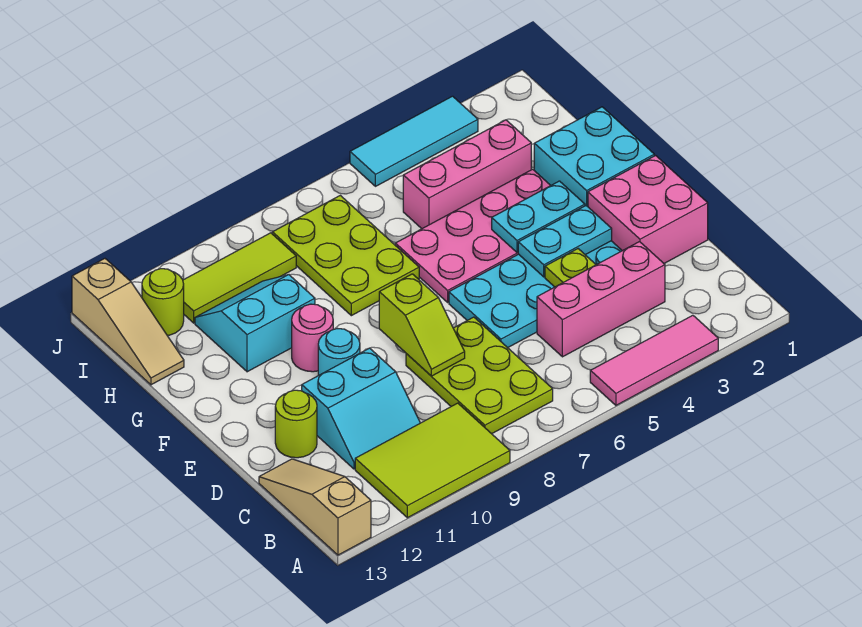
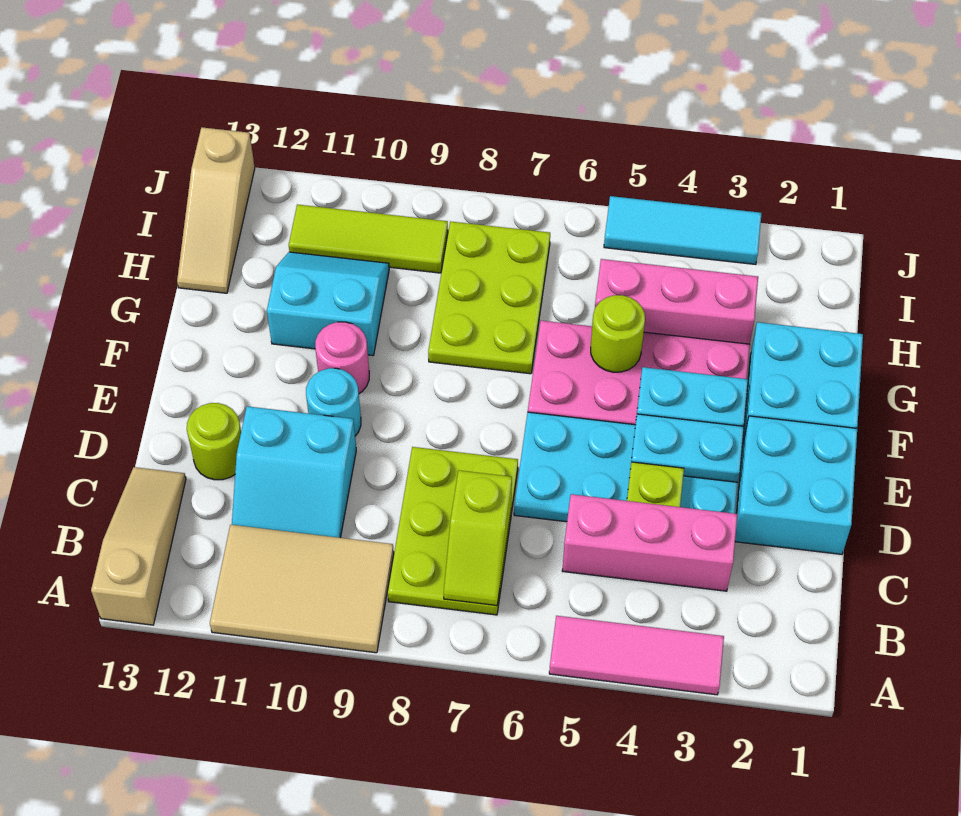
lime 2x3 tile [355,403,510,518] -> tan 2x3 tile [210,525,394,653]
pink 2x2 brick [588,156,708,263] -> cyan 2x2 brick [735,416,857,554]
lime 1x2 slope [379,274,465,376] -> lime 1x2 slope moved to [444,470,512,606]
lime 1x1 round brick [142,269,184,336] -> lime 1x1 round brick moved to [591,295,645,372]

